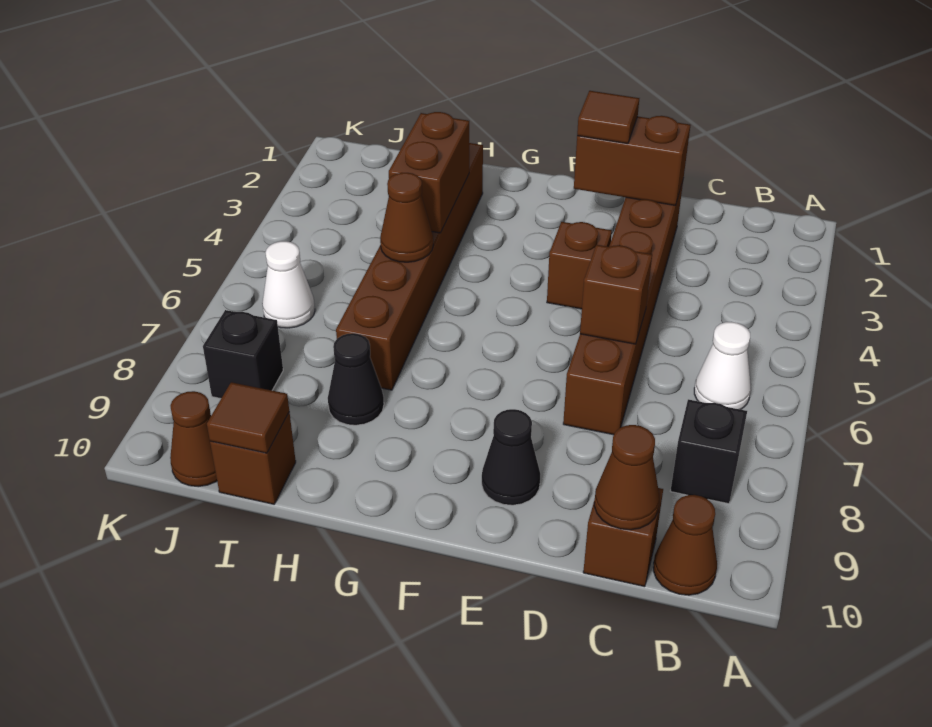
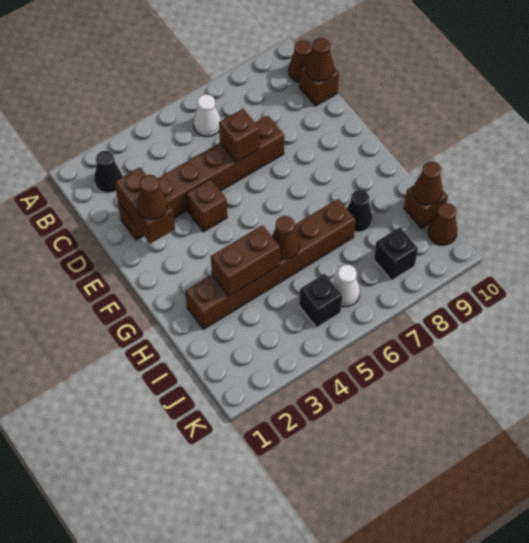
black 1x1 brick [671,399,747,504] -> black 1x1 brick moved to [299,274,342,327]
brown 1x1 tile [577,91,639,144] -> brown 1x1 cone [137,175,167,220]
black 1x1 cone [482,409,540,505] -> black 1x1 cone moved to [94,151,122,193]
brown 1x1 tile [207,382,289,453] -> brown 1x1 cone [413,161,443,205]

